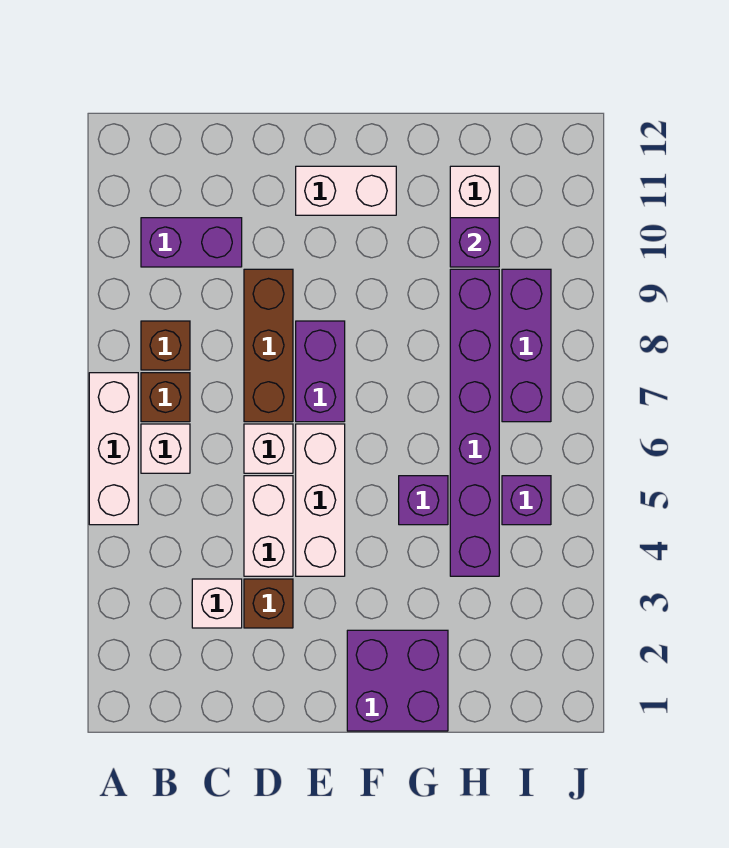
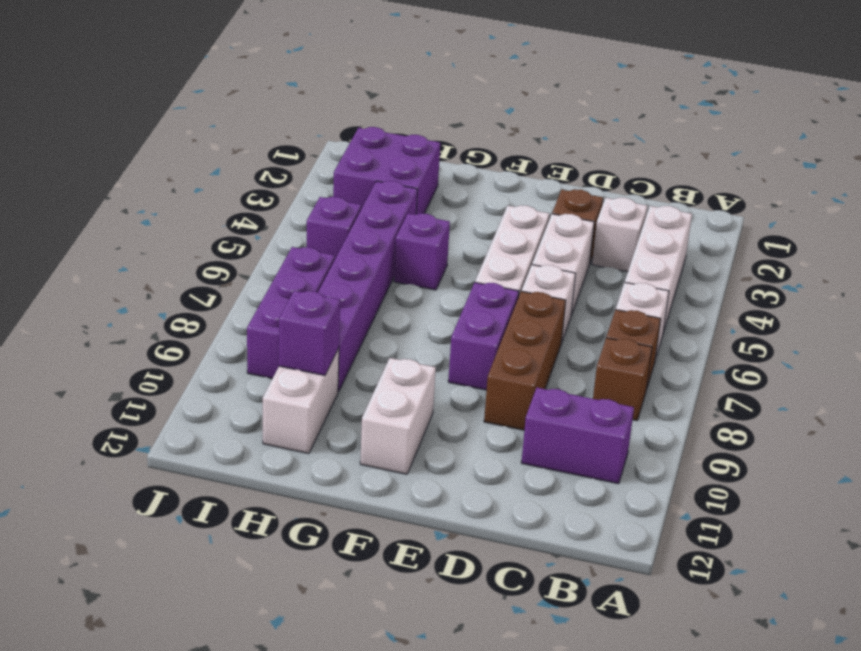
white 1x3 brick [89,373,138,525] -> white 1x3 brick moved to [625,206,692,333]
white 1x2 brick [296,166,396,215] -> white 1x2 brick turned to [360,358,436,474]
purple 2x2 brick [347,630,448,731] -> purple 2x2 brick moved to [333,127,440,214]

